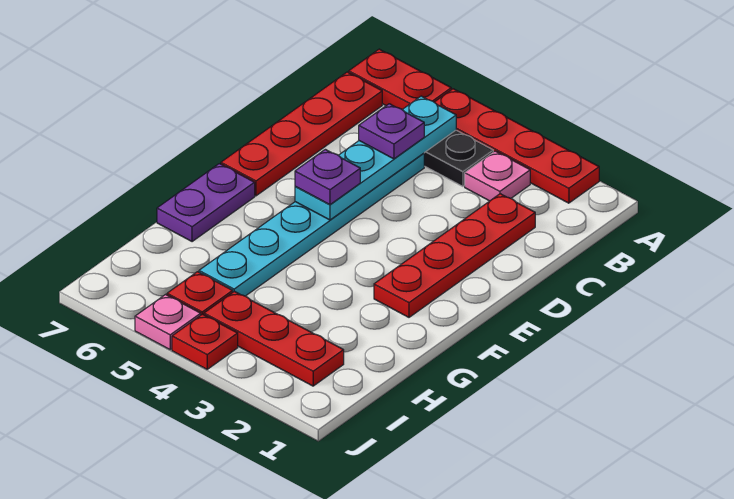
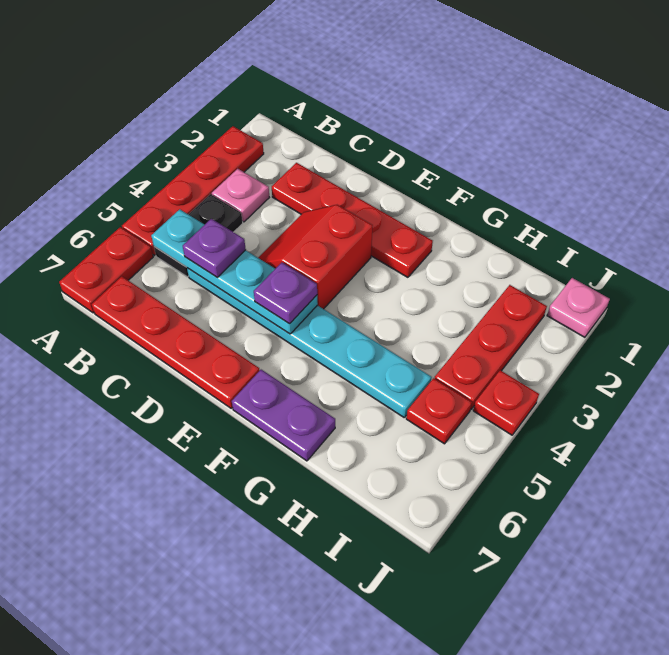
none -> red 2x2 slope [258,205,373,309]
pink 1x1 plate [135,295,201,350] -> pink 1x1 plate moved to [547,278,610,337]

